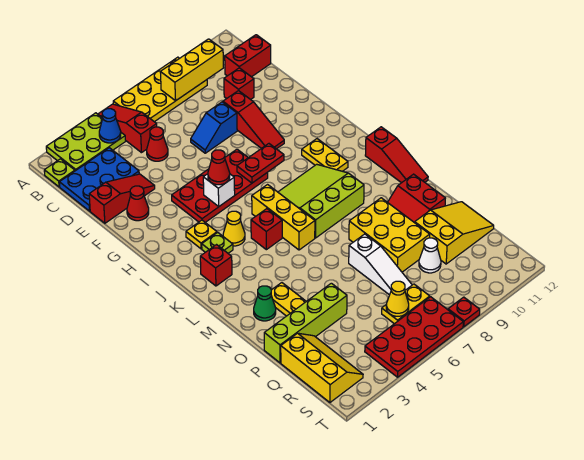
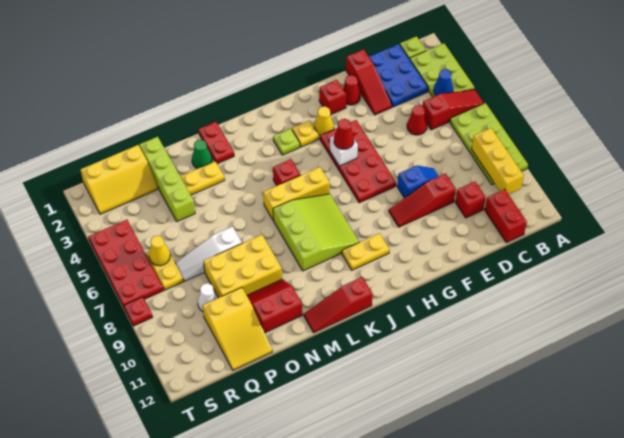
yellow 2x4 plate [113,57,207,122] -> lime 2x4 plate [450,103,528,185]
blue 1x2 slope [191,102,237,153] -> blue 1x2 slope turned to [397,166,439,198]
red 1x2 plate [237,144,284,183] -> red 1x2 plate moved to [198,122,234,164]
yellow 1x1 cone [223,211,245,246] -> yellow 1x1 cone moved to [314,106,334,135]
red 1x1 brick [200,245,232,286] -> red 1x1 brick moved to [319,80,346,115]

